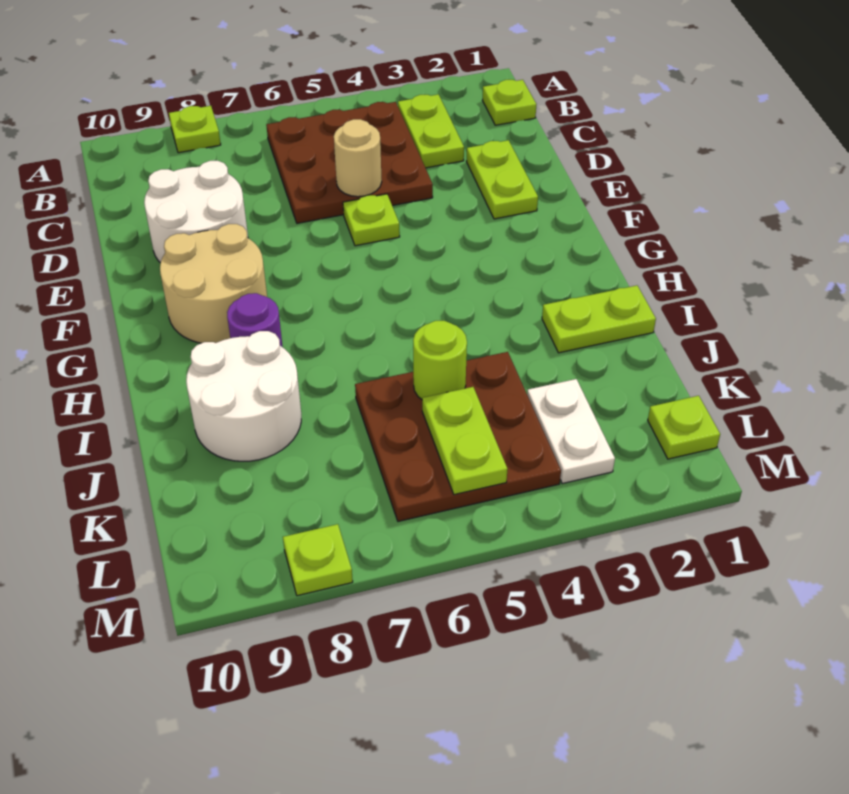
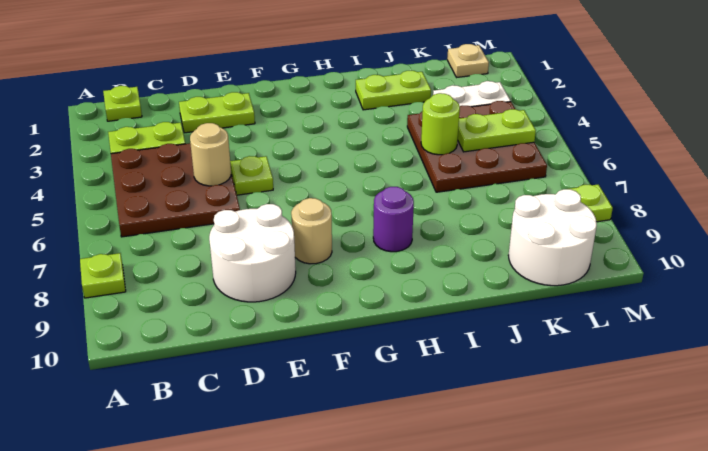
tan 2x2 round brick [160,224,267,343] -> tan 1x1 round brick [291,198,332,264]
lime 1x2 plate [542,285,656,353] -> lime 1x2 plate turned to [356,71,431,110]
white 2x2 round brick [186,331,301,461] -> white 2x2 round brick moved to [508,189,597,286]
lime 1x1 plate [648,396,720,459] -> tan 1x1 plate [447,44,489,77]

